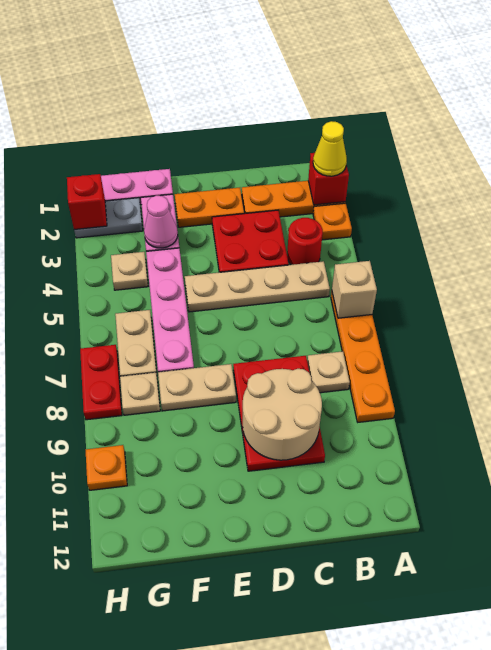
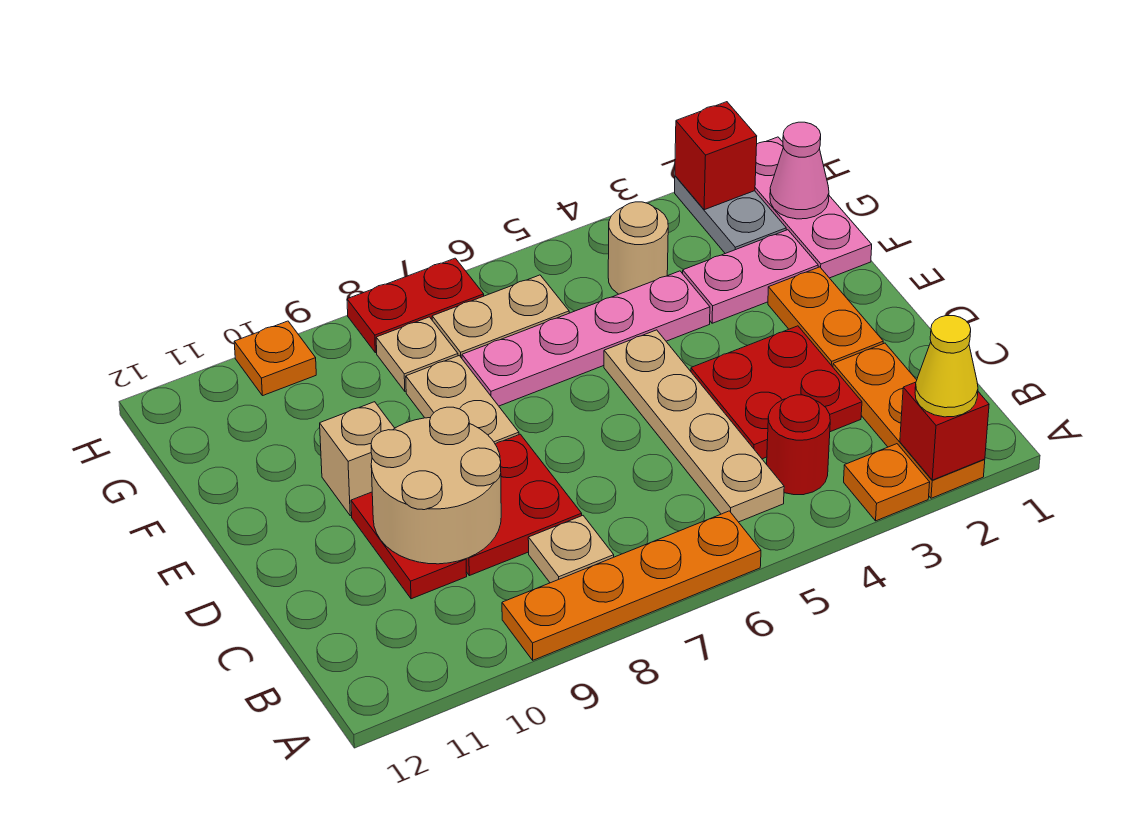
tan 1x1 brick [332,261,377,318] -> tan 1x1 brick moved to [320,402,395,516]
pink 1x1 cone [144,196,178,248] -> pink 1x1 cone moved to [770,122,829,219]
tan 1x1 plate [111,252,148,290] -> tan 1x1 round brick [608,202,668,294]

